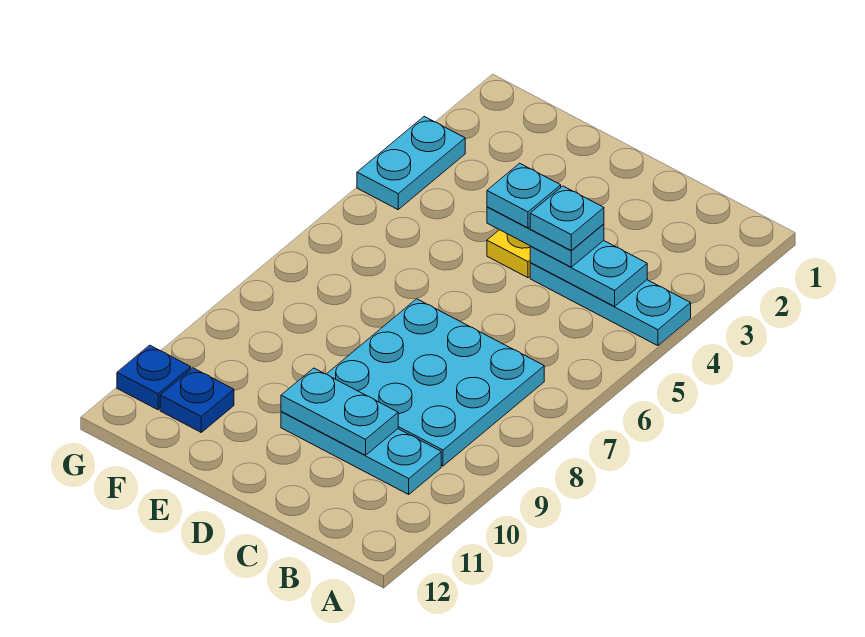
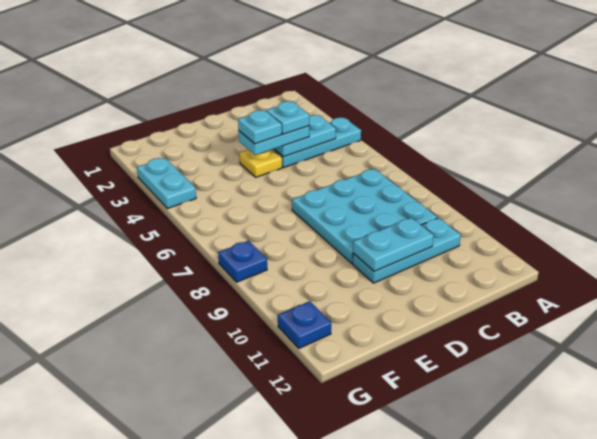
blue 1x1 plate [160,368,234,432] -> blue 1x1 plate moved to [218,241,267,282]

